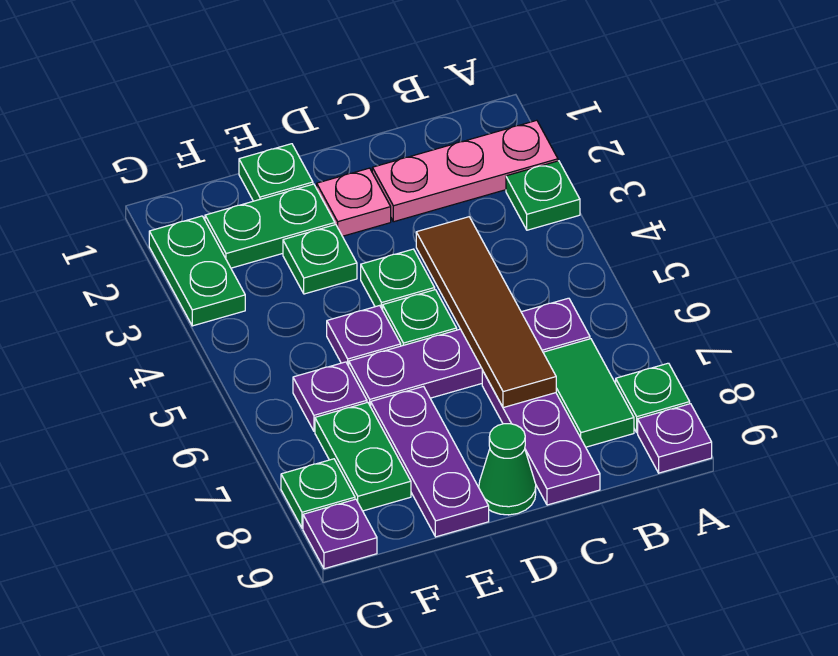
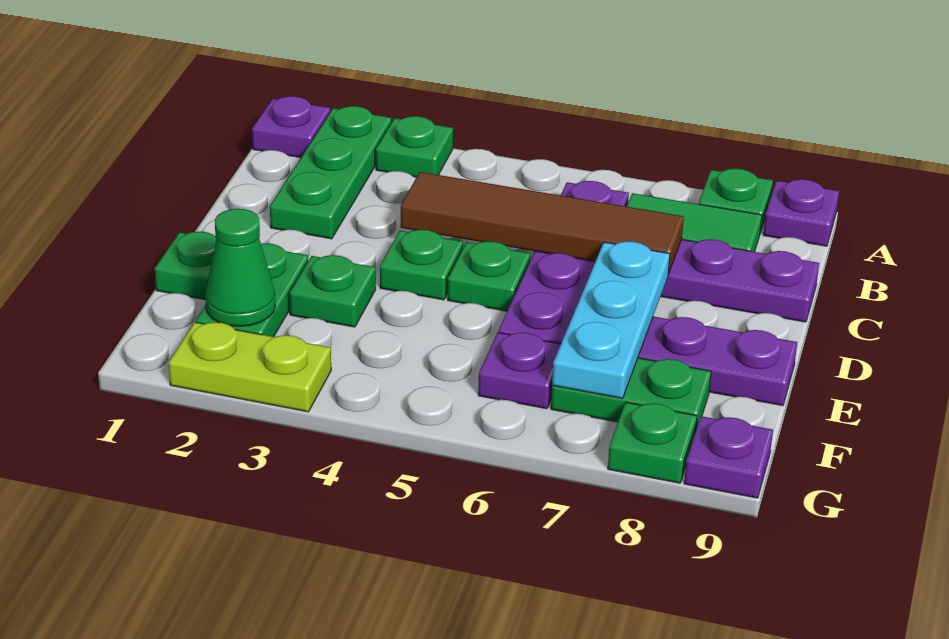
pink 1x3 plate [372,120,558,222] -> green 1x3 plate [270,106,391,239]
pink 1x1 plate [317,168,391,236] -> none
none -> cyan 1x3 plate [552,241,670,399]
green 1x1 cone [479,424,536,515] -> green 1x1 cone moved to [205,209,275,326]
purple 1x1 plate [327,306,401,366] -> purple 1x1 plate moved to [252,96,330,158]
green 1x2 plate [149,216,245,326] -> lime 1x2 plate [169,322,331,412]

